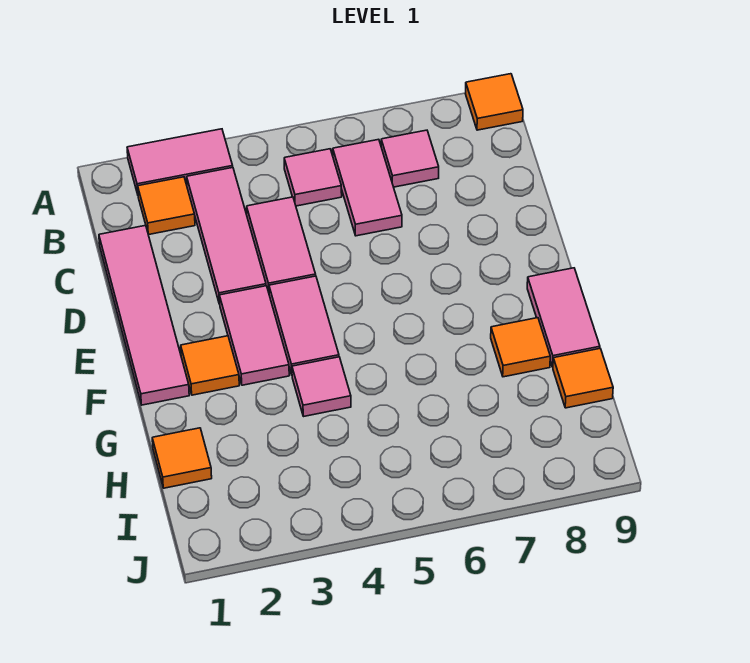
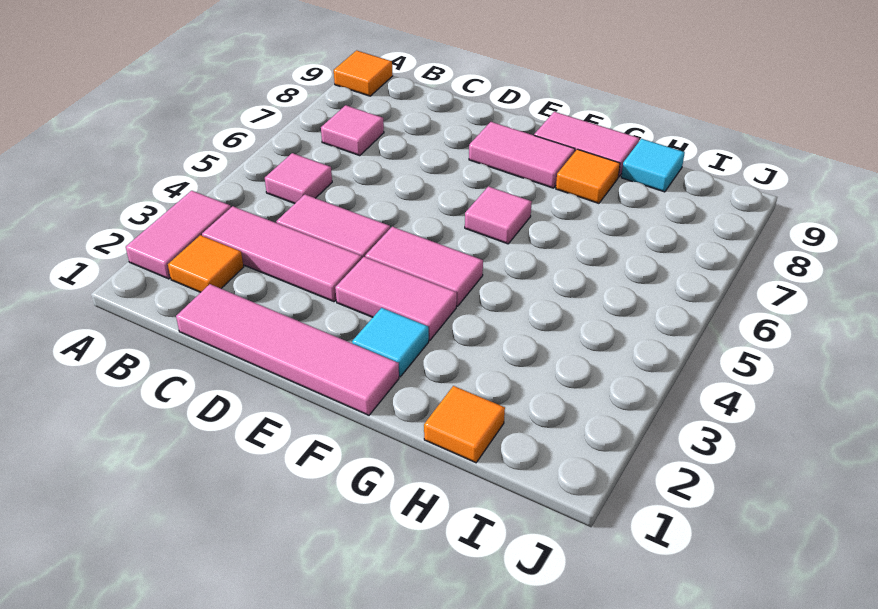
pink 1x2 tile [333,139,402,236] -> pink 1x2 tile moved to [469,122,575,188]
orange 1x1 tile [181,336,239,395] -> cyan 1x1 tile [352,308,429,377]
pink 1x1 tile [292,357,351,416] -> pink 1x1 tile moved to [465,186,532,244]
orange 1x1 tile [553,349,613,408] -> cyan 1x1 tile [621,139,685,192]

